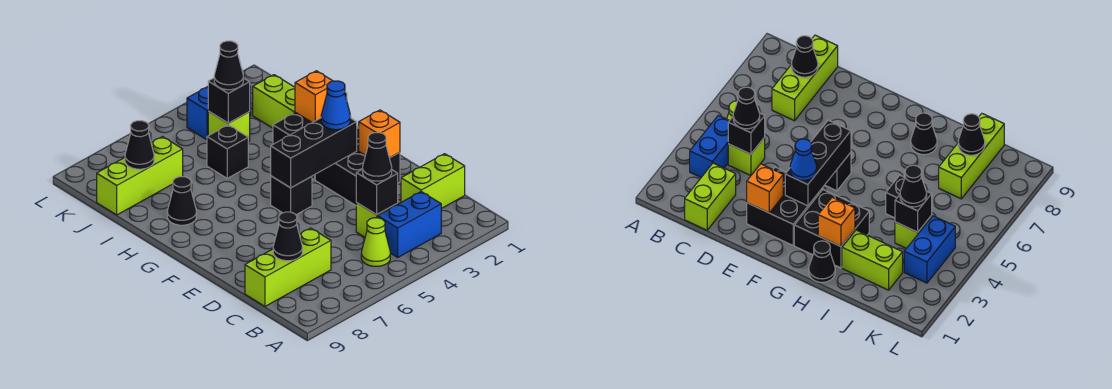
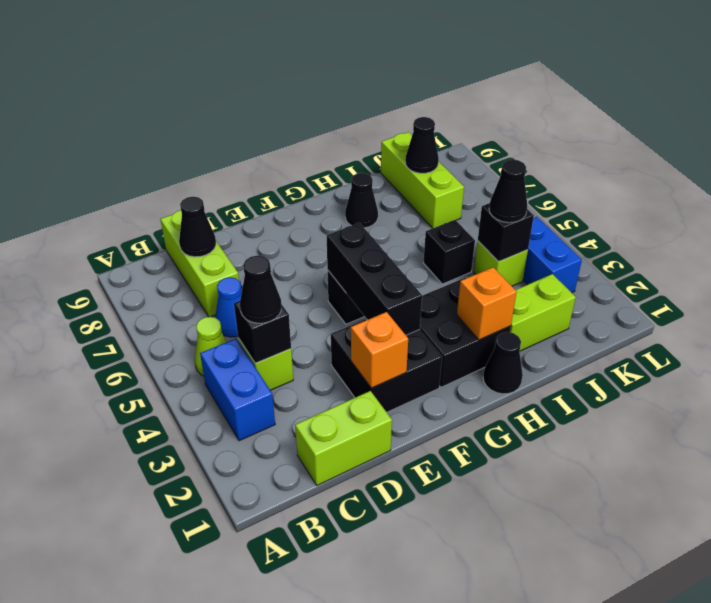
lime 1x2 brick [401,154,465,209] -> lime 1x2 brick turned to [295,391,392,485]
blue 1x1 cone [321,81,350,130] -> blue 1x1 cone moved to [215,277,242,337]

